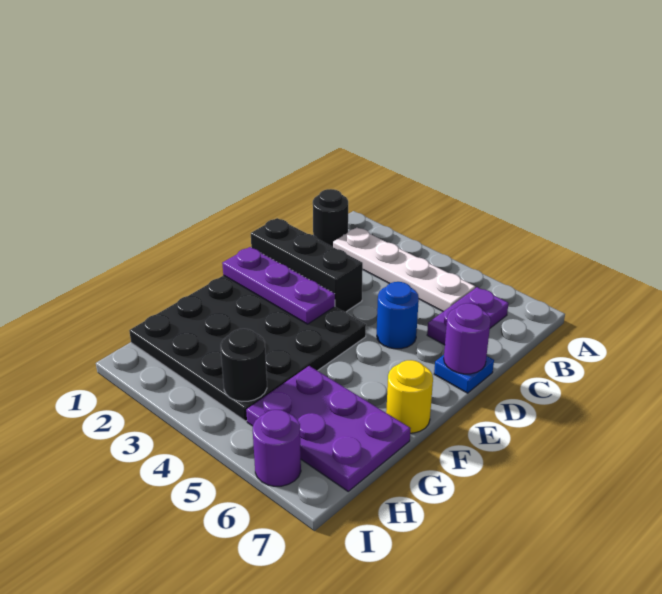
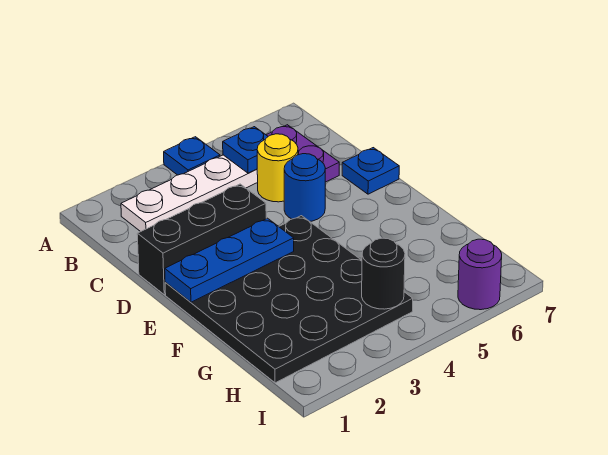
none -> blue 1x1 plate [164,137,220,175]
black 1x1 round brick [313,189,348,247] -> none
none -> blue 1x1 plate [223,127,268,173]
purple 1x1 round brick [444,303,491,374] -> none
purple 1x3 plate [222,247,335,324] -> blue 1x3 plate [165,218,294,302]
yellow 1x1 round brick [386,360,433,433] -> yellow 1x1 round brick moved to [257,134,298,202]
purple 2x3 plate [246,366,411,491] -> none

